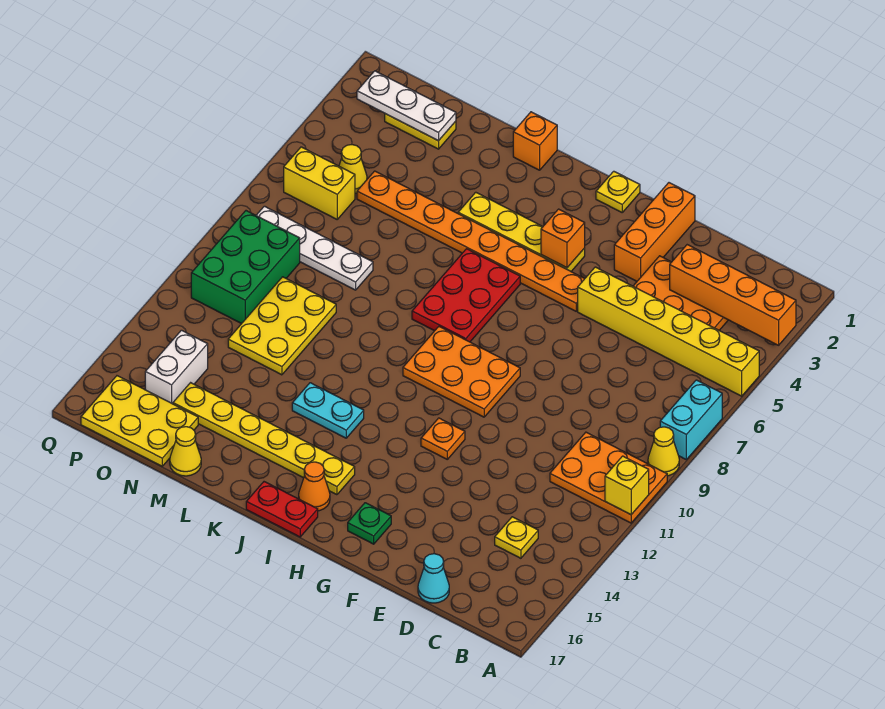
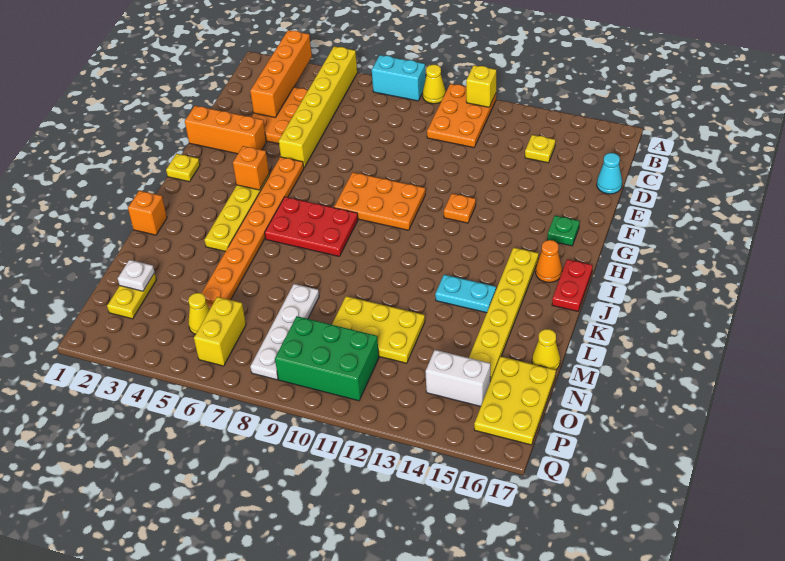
orange 2x3 plate [403,327,520,417] -> orange 2x3 plate turned to [334,172,425,230]
cyan 1x2 plate [292,383,364,438] -> cyan 1x2 plate turned to [435,275,496,313]
white 1x3 plate [357,71,456,141] -> white 1x1 plate [118,260,155,291]

